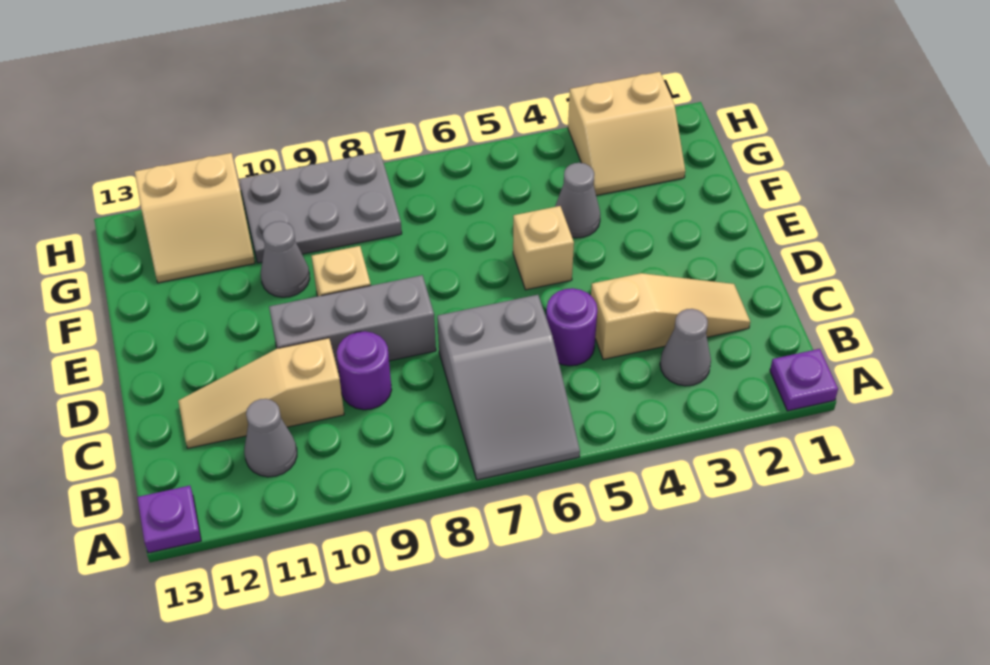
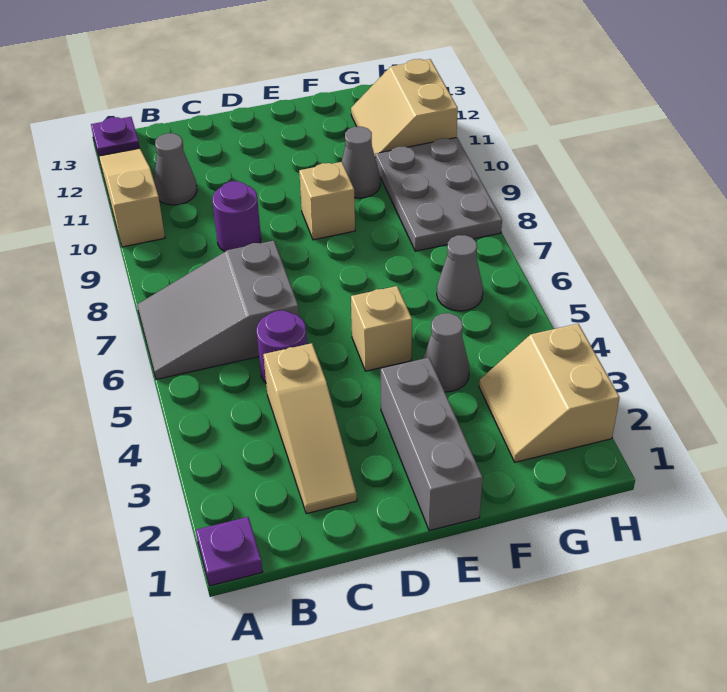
grey 1x1 cone [660,309,711,386] -> grey 1x1 cone moved to [437,235,483,311]
tan 1x3 slope [178,338,344,448] -> tan 1x3 slope moved to [99,148,165,247]
grey 1x3 brick [269,275,436,372] -> grey 1x3 brick moved to [381,358,483,531]

